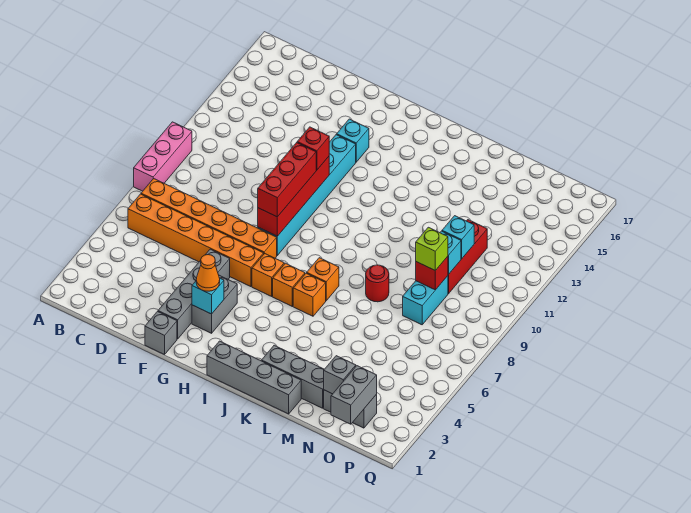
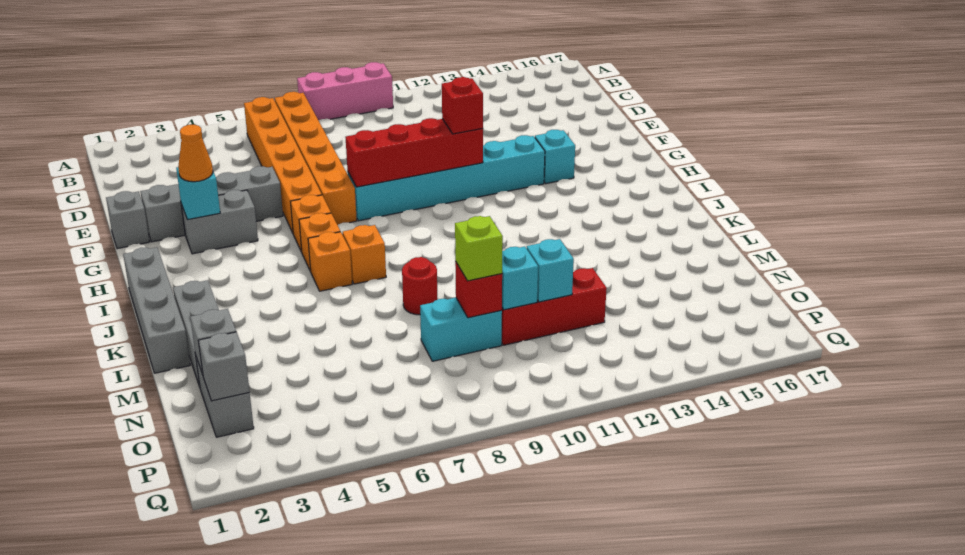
red 1x3 brick [258,143,316,217] -> none
grey 1x2 brick [331,366,377,424] -> grey 1x1 brick [198,332,250,401]

